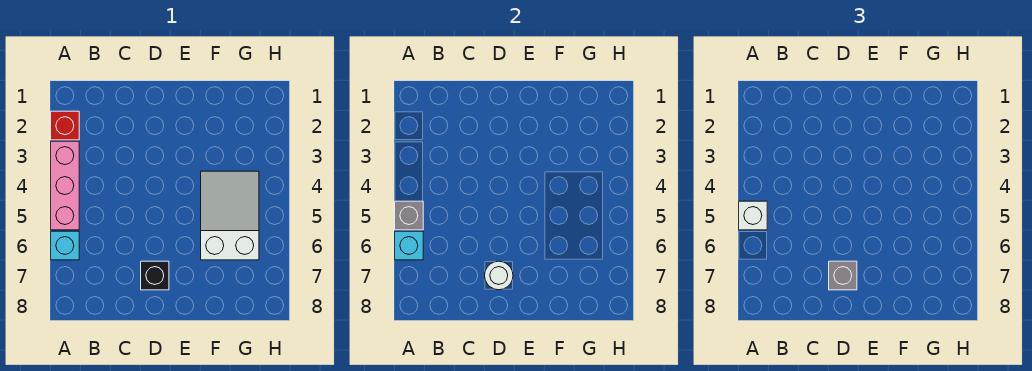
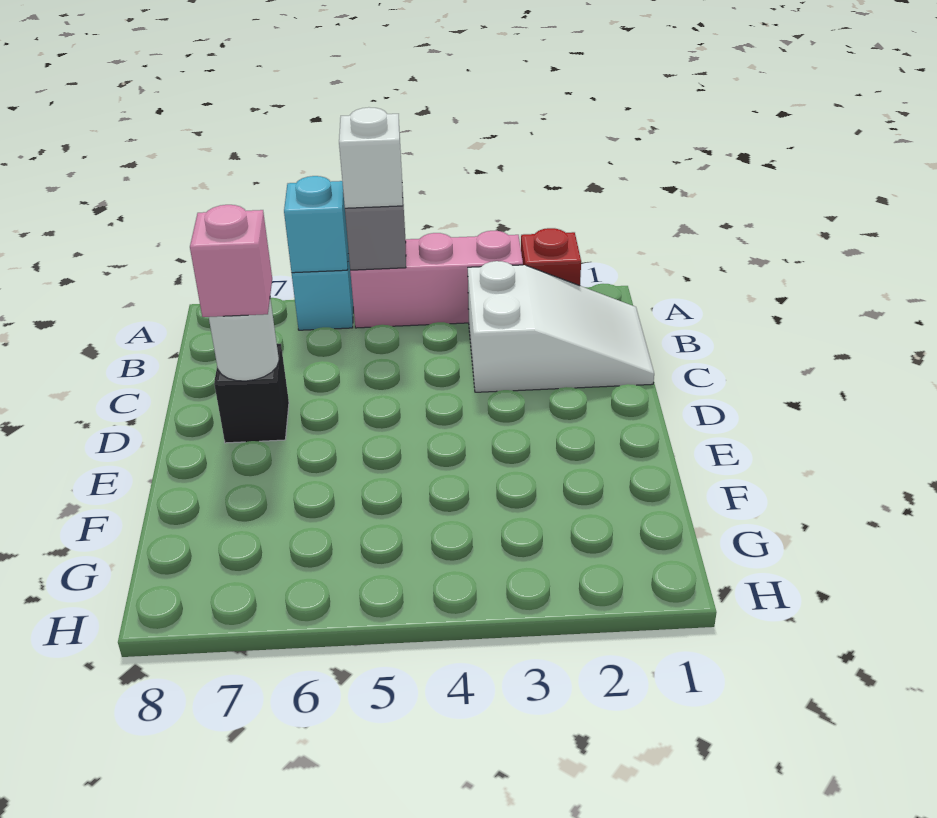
grey 1x1 brick [829,261,857,290] -> pink 1x1 brick [190,205,272,317]
white 2x3 slope [201,171,259,260] -> white 2x3 slope moved to [468,261,654,392]

